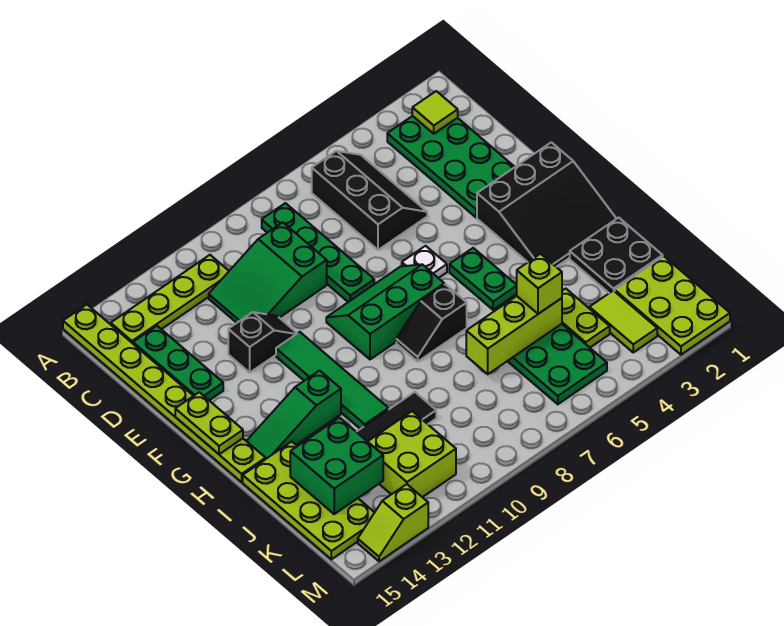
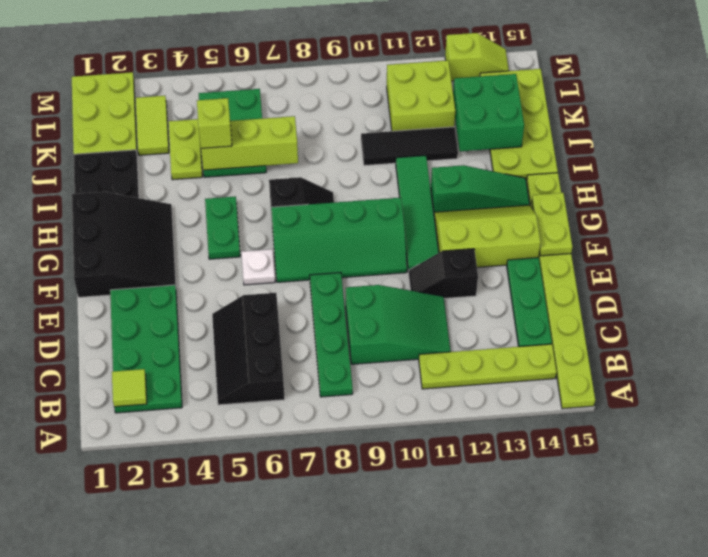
black 3x3 slope [477,142,616,267] -> black 3x3 slope turned to [72,192,176,297]
green 2x3 slope [326,264,444,359] -> green 2x4 slope [271,198,407,282]
none -> lime 2x3 slope [434,205,541,267]

